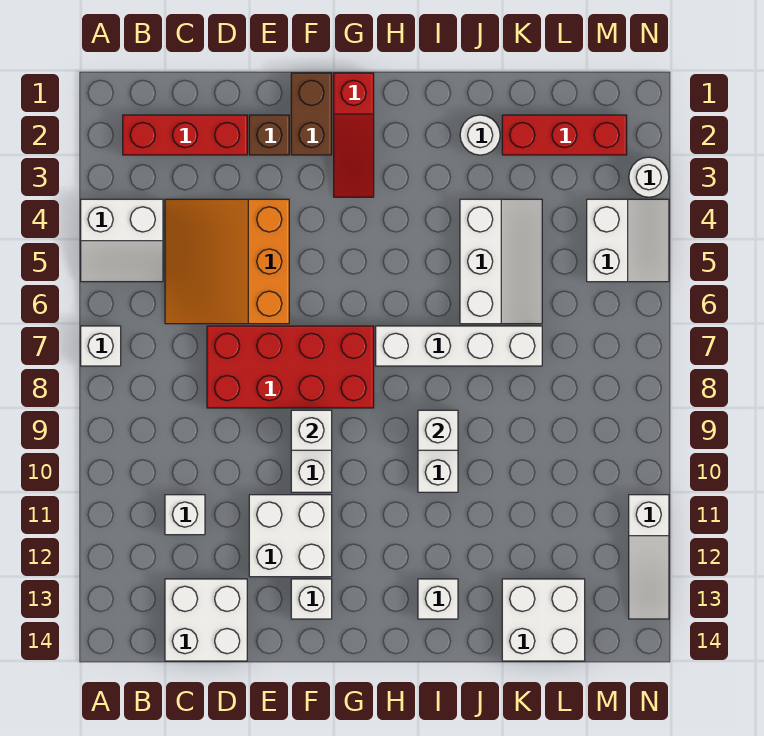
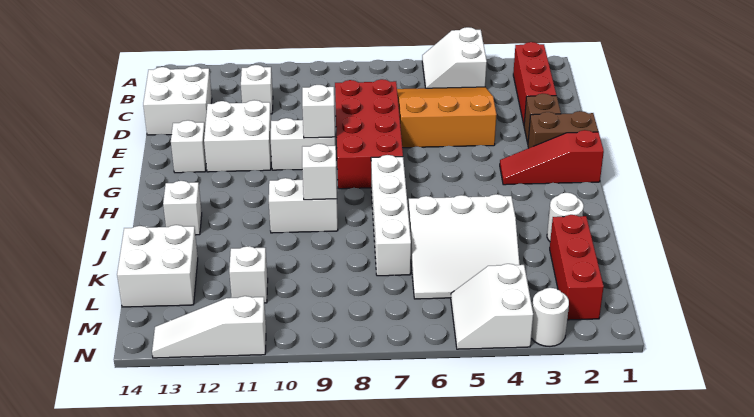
white 1x1 brick [81,326,121,366] -> white 1x1 brick moved to [229,246,268,303]
white 2x3 slope [460,199,542,324] -> white 3x3 slope [408,194,520,299]
white 2x2 slope [587,199,669,282] -> white 2x2 slope turned to [451,264,533,349]

